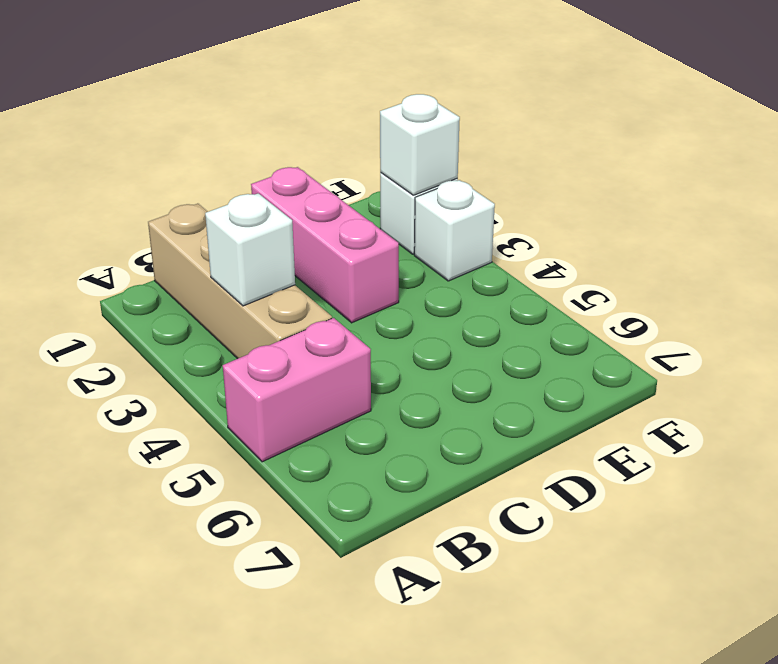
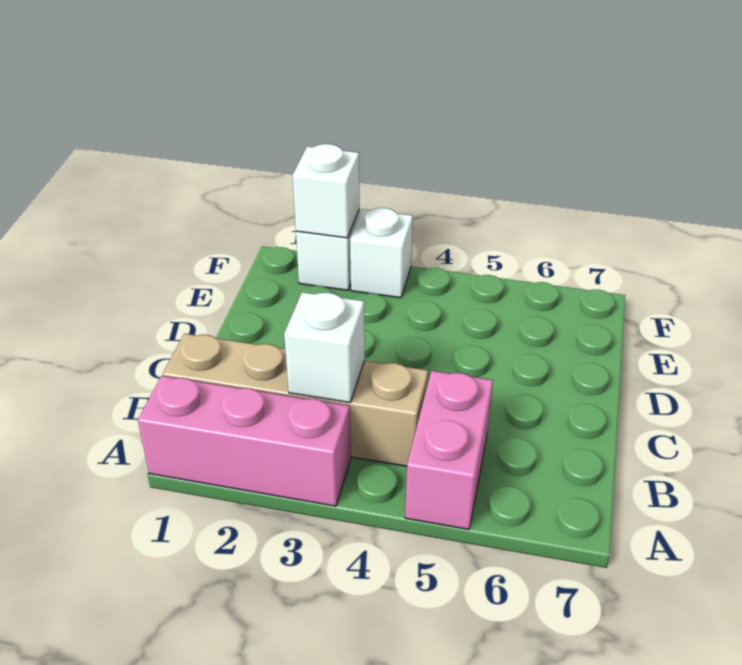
pink 1x3 brick [251,167,399,323] -> pink 1x3 brick moved to [138,376,351,506]

